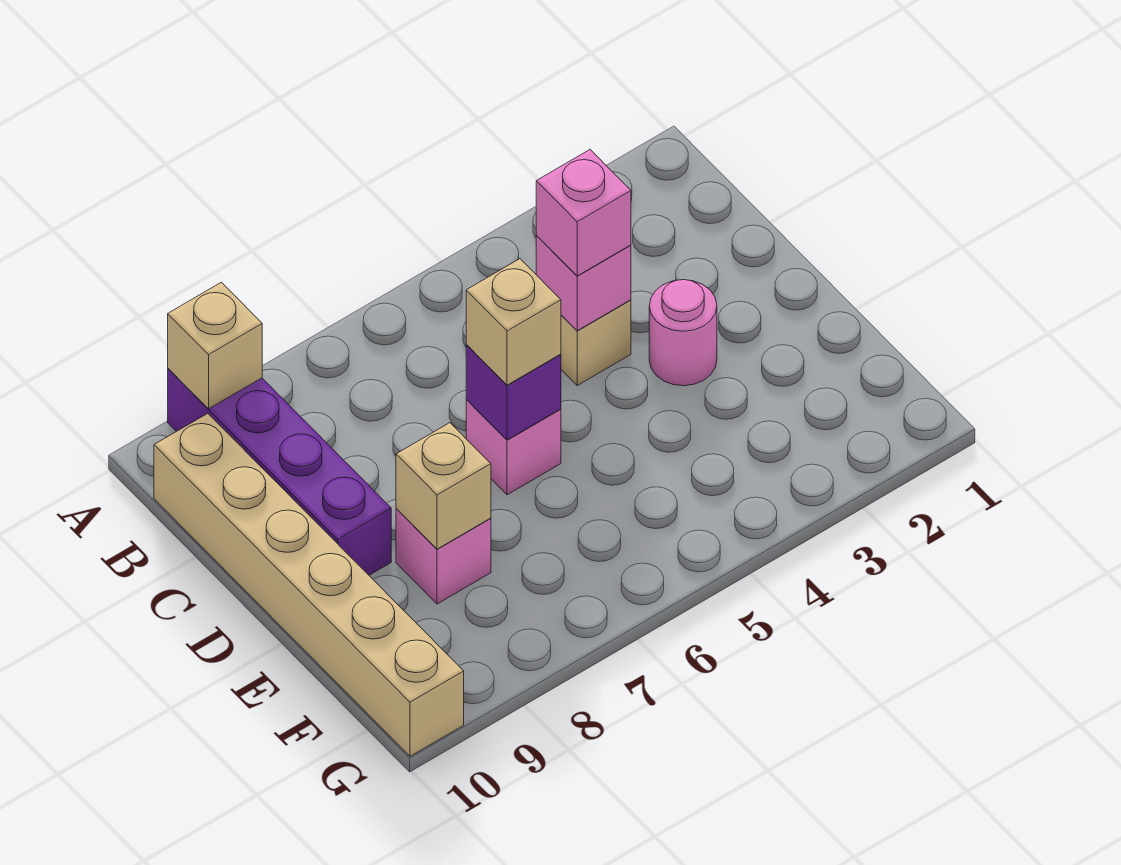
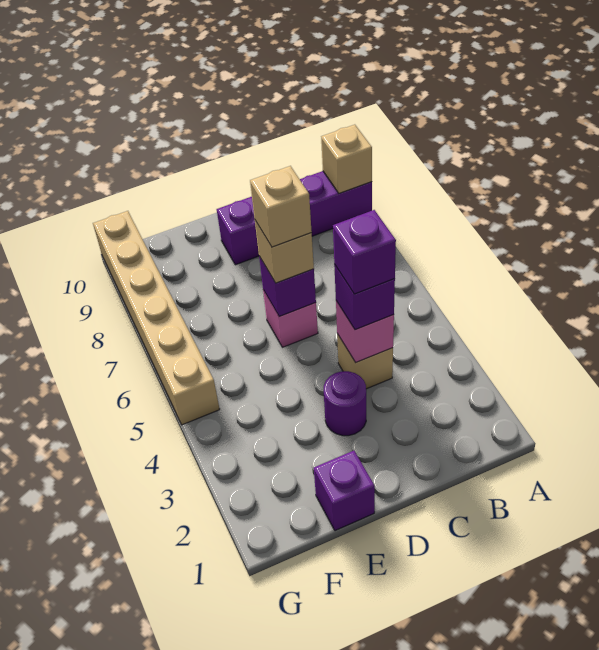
tan 1x6 brick [154,413,464,756] -> tan 1x6 brick turned to [93,211,220,425]
pink 1x1 brick [536,150,631,276] -> purple 1x1 brick [334,264,395,330]
none -> purple 1x1 brick [333,210,396,294]
pink 1x1 round brick [649,280,717,386] -> purple 1x1 round brick [324,371,366,436]
none -> purple 1x1 brick [314,451,375,531]
pink 1x1 brick [396,509,491,604] -> none
tan 1x1 brick [396,423,491,549] -> tan 1x1 brick moved to [250,166,312,247]

